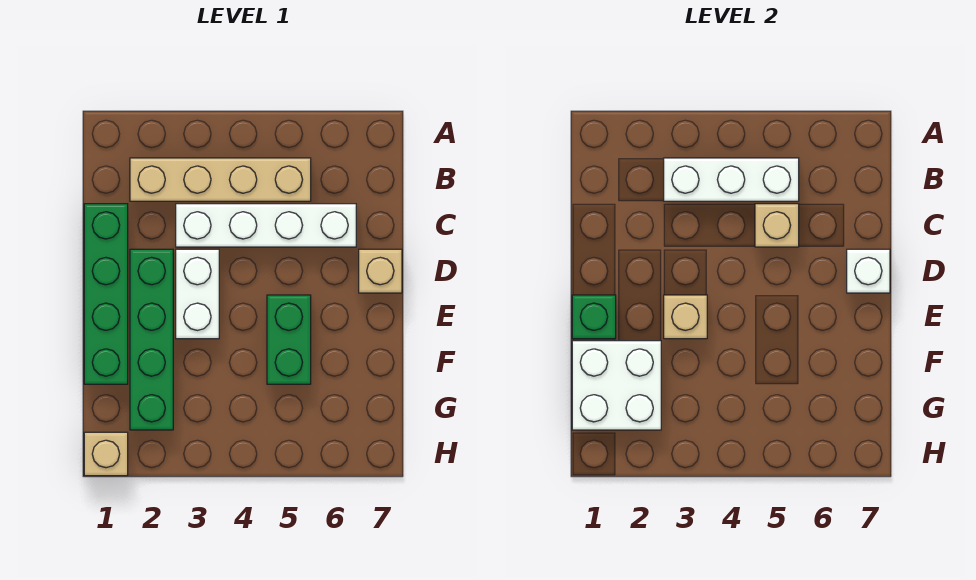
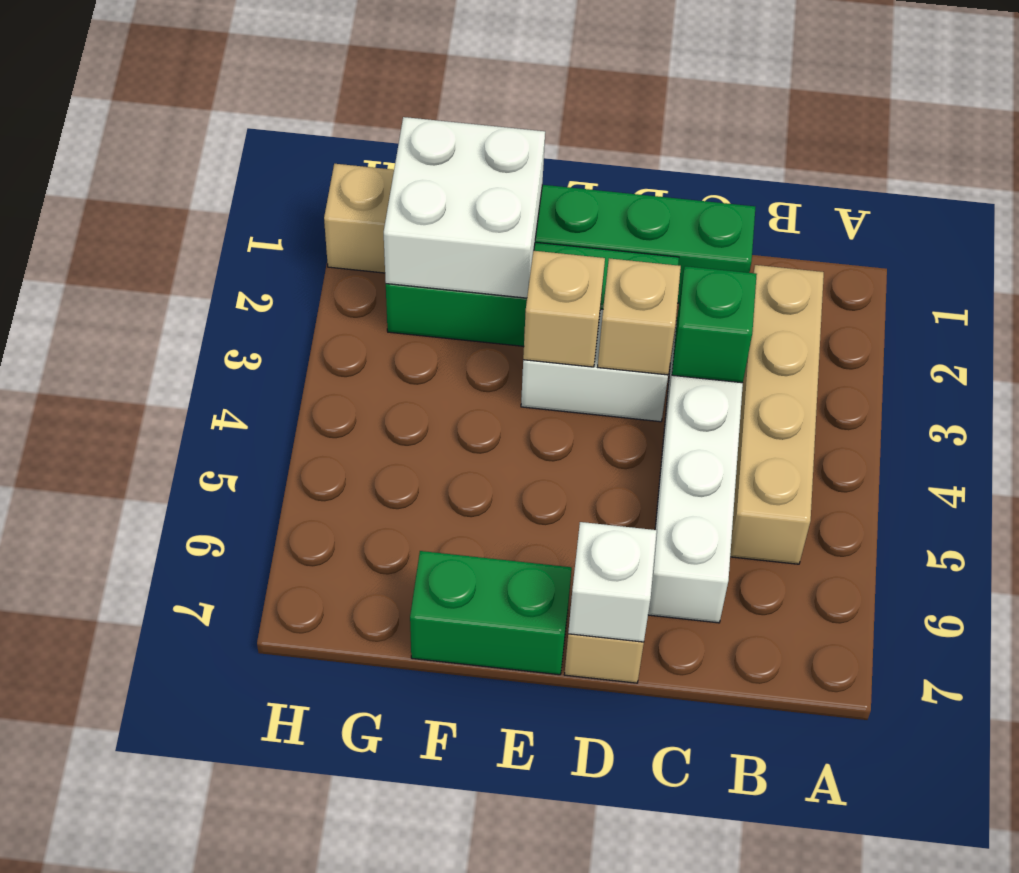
white 1x3 brick [664,158,799,201] -> none
tan 1x1 brick [755,204,799,247] -> tan 1x1 brick moved to [598,258,681,375]
green 1x1 brick [572,295,616,339] -> green 1x1 brick moved to [672,266,757,383]
green 1x2 brick [267,295,311,384] -> green 1x2 brick moved to [410,551,572,675]

